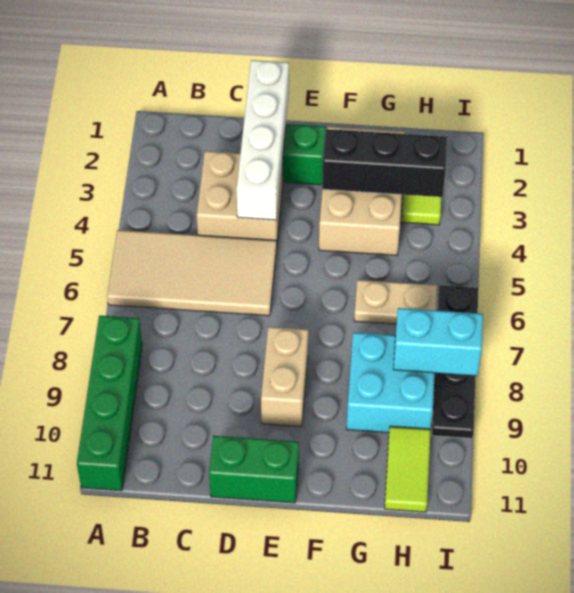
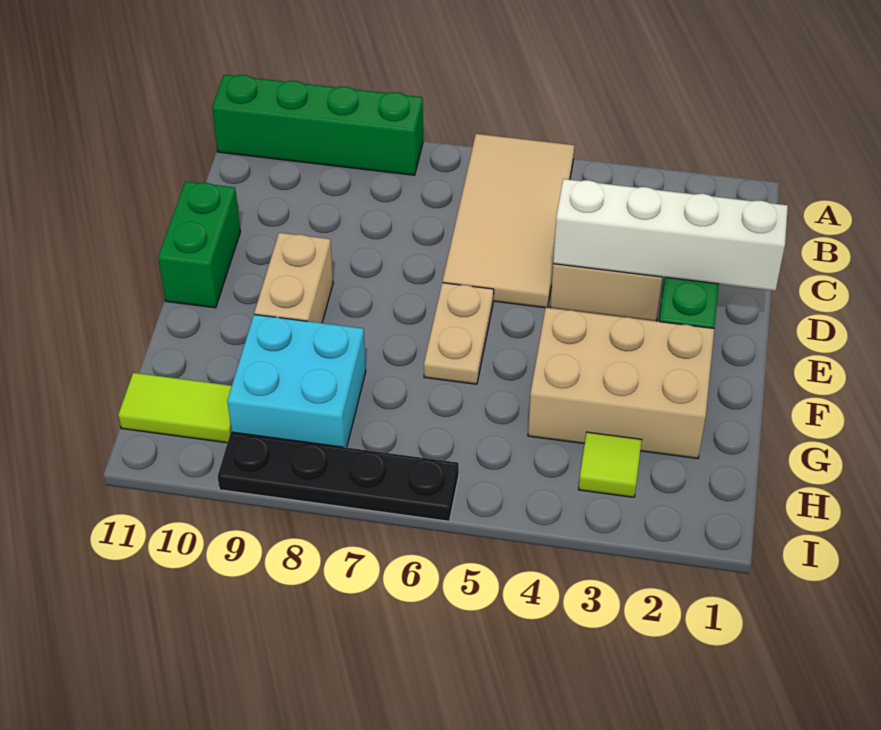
tan 1x2 brick [261,327,308,427] -> tan 1x2 brick turned to [254,233,333,323]
black 1x3 brick [322,129,447,197] -> none
tan 1x2 plate [354,280,437,324] -> tan 1x2 plate moved to [424,283,494,384]
cyan 1x2 brick [394,308,483,376] -> none

